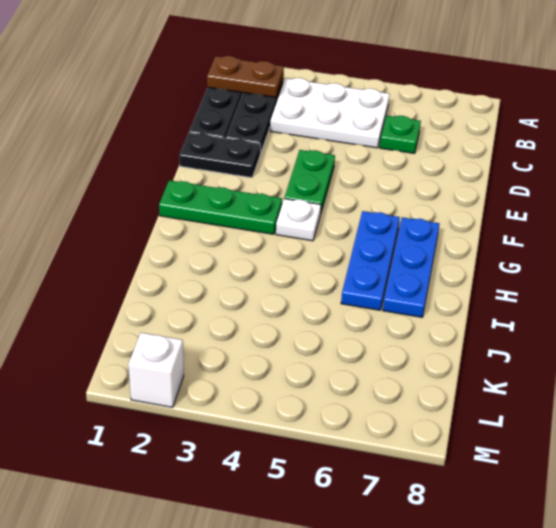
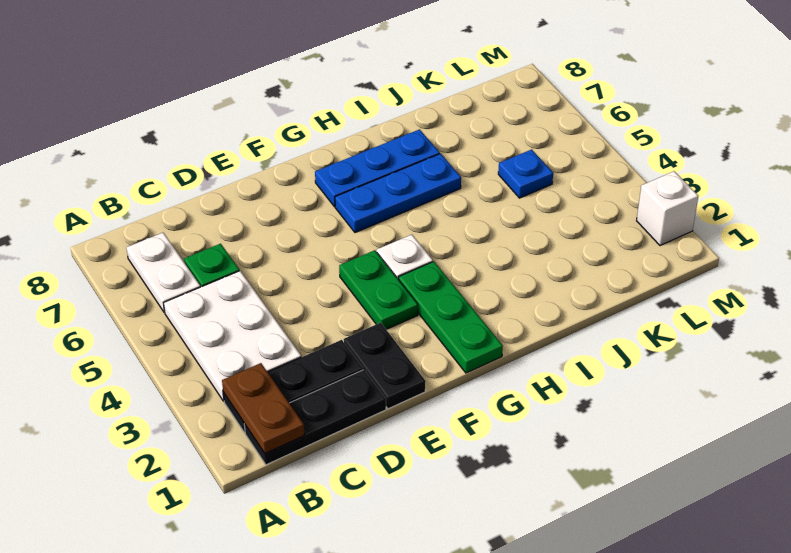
none -> white 1x2 plate [126,233,200,312]
green 1x2 plate [284,150,335,212] -> green 1x2 plate turned to [339,250,418,329]
none -> blue 1x1 plate [498,149,553,198]

